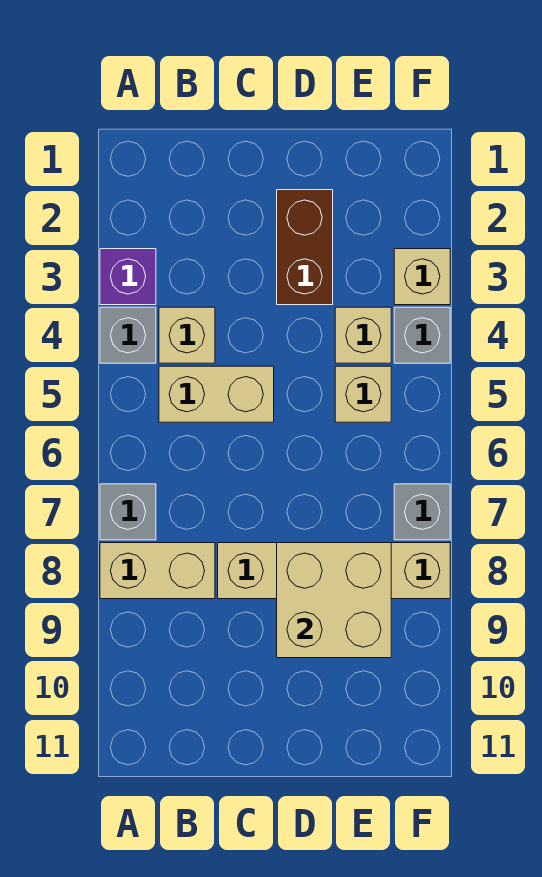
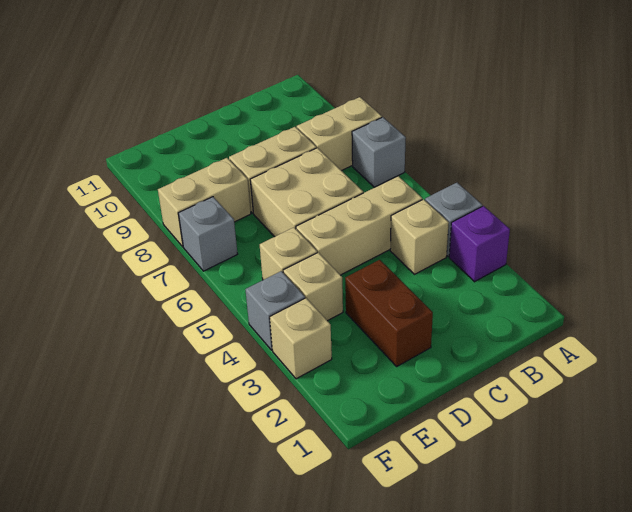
tan 1x2 brick [159,366,274,422] -> tan 1x3 brick [296,176,422,275]
tan 2x2 brick [277,543,391,658] -> tan 2x2 brick moved to [250,148,363,237]

